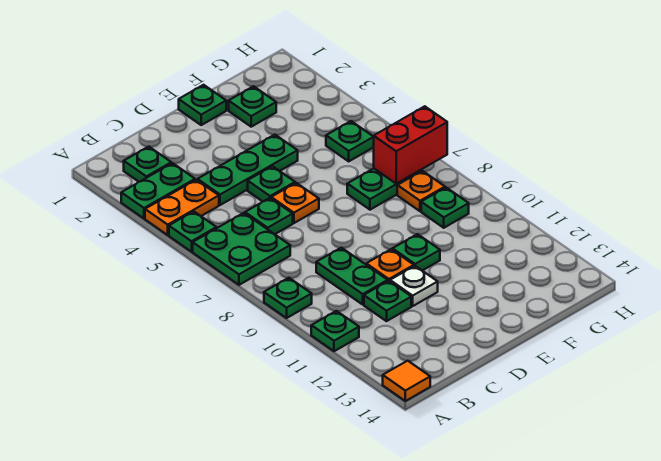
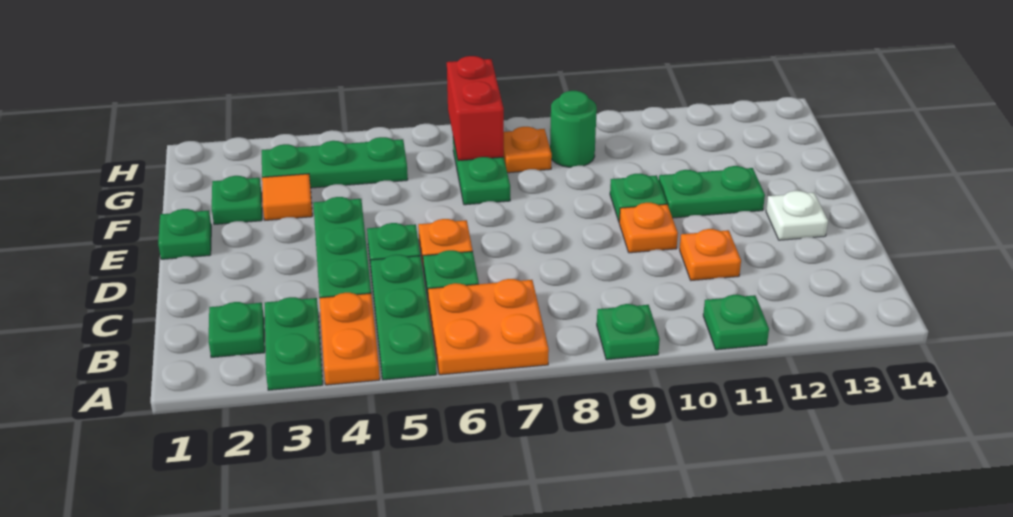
green 1x1 plate [169,211,216,252] -> green 1x3 plate [370,255,436,380]
green 2x2 plate [193,213,290,285] -> orange 2x2 plate [428,279,549,375]
orange 1x1 tile [383,361,430,401] -> orange 1x1 tile moved to [262,174,312,220]
green 1x2 plate [316,248,388,304] -> green 1x2 plate moved to [659,166,765,218]
green 1x1 plate [364,281,411,321] -> orange 1x1 plate [680,229,741,280]
white 1x1 plate [390,266,438,306] -> white 1x1 plate moved to [766,191,828,240]
green 1x1 plate [326,121,374,161] -> green 1x3 plate [262,137,408,188]
green 1x1 plate [421,188,469,228] -> green 1x1 round brick [550,91,597,167]

